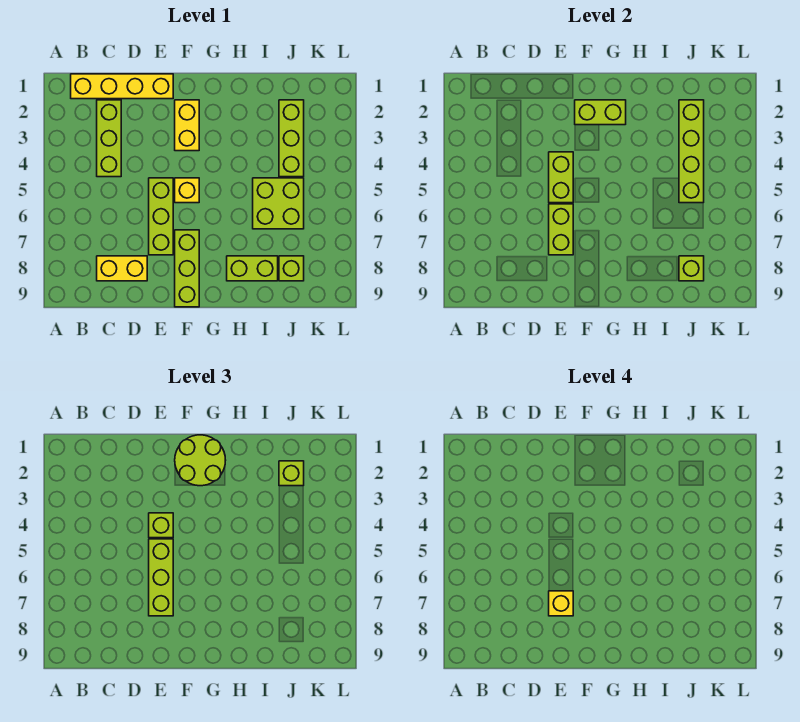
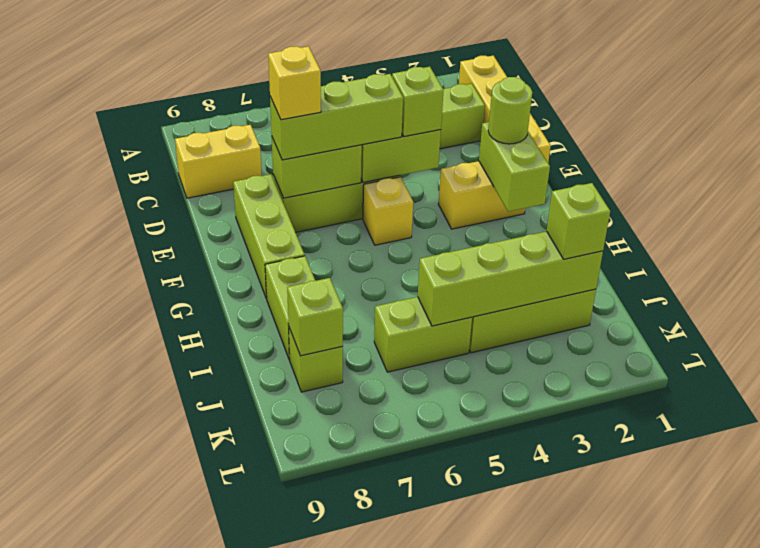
yellow 1x2 brick [97,256,147,281] -> yellow 1x2 brick turned to [175,125,262,198]
lime 2x2 round brick [175,435,226,486] -> lime 1x1 round brick [488,77,532,144]
lime 1x3 brick [175,230,199,307] -> lime 1x3 brick turned to [233,174,305,299]
lime 2x2 brick [253,178,304,229] -> lime 1x2 brick [374,297,472,372]

